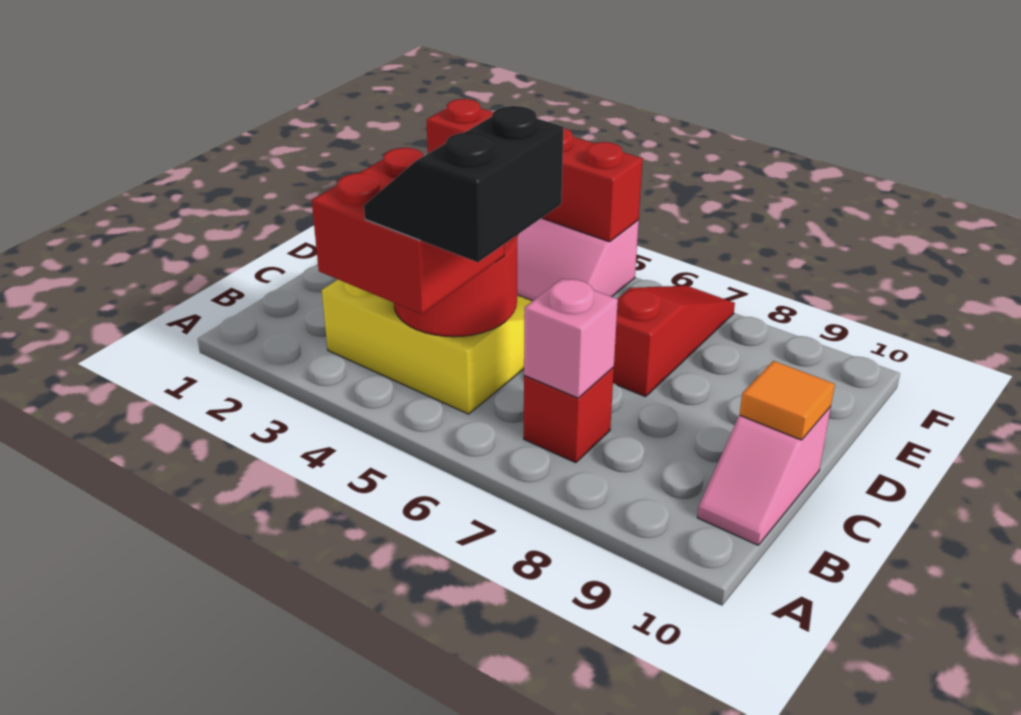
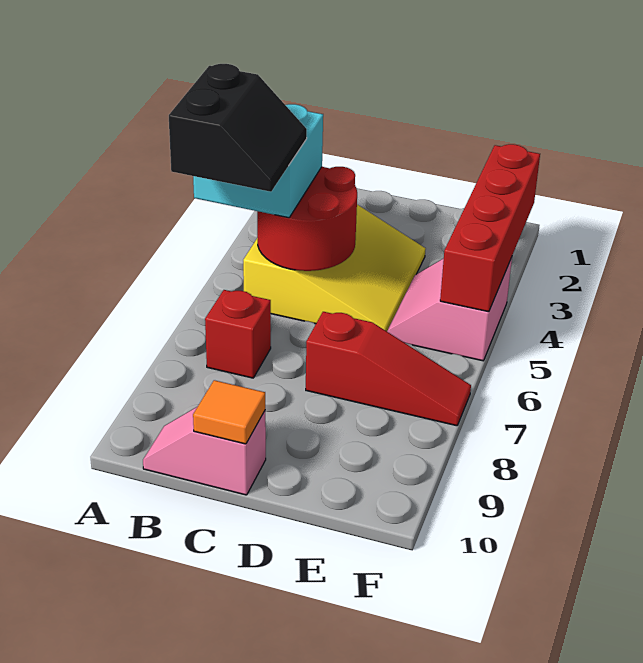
red 2x2 brick [312,148,504,314] -> cyan 2x2 brick [193,104,323,218]
black 2x2 slope [364,106,563,262] -> black 2x2 slope turned to [169,64,307,192]
pink 1x1 brick [524,278,618,398] -> none

